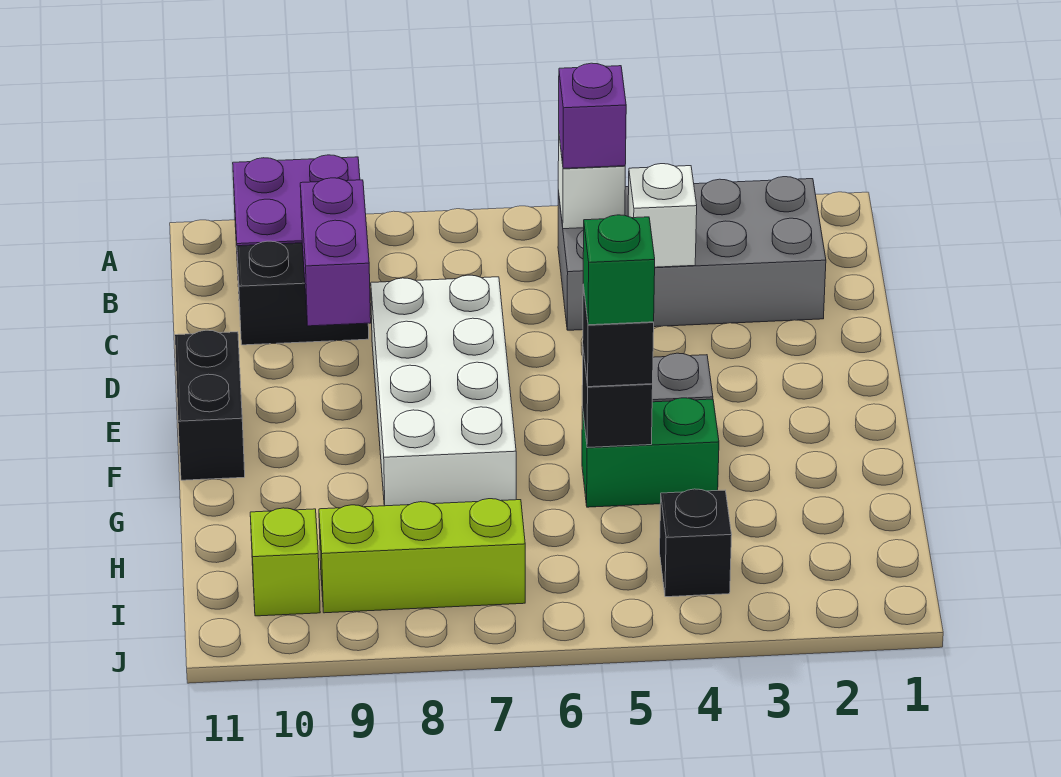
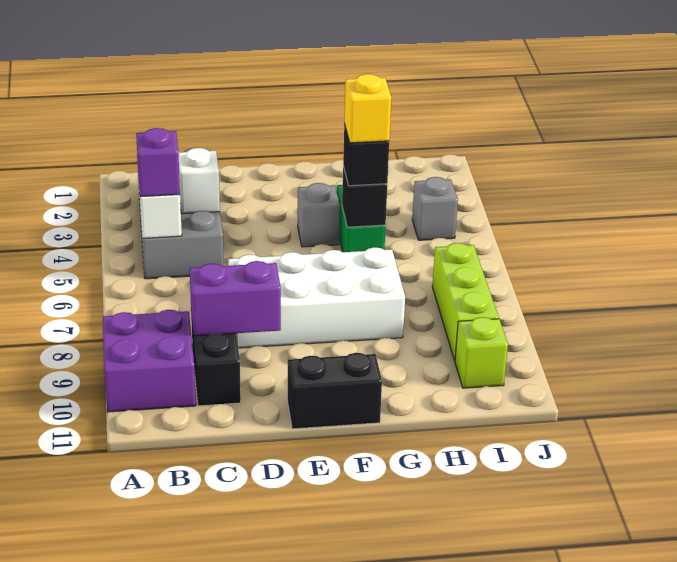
green 1x1 brick [583,215,655,325] -> yellow 1x1 brick [344,74,391,143]
black 1x1 brick [660,489,732,597] -> grey 1x1 brick [412,177,458,240]

